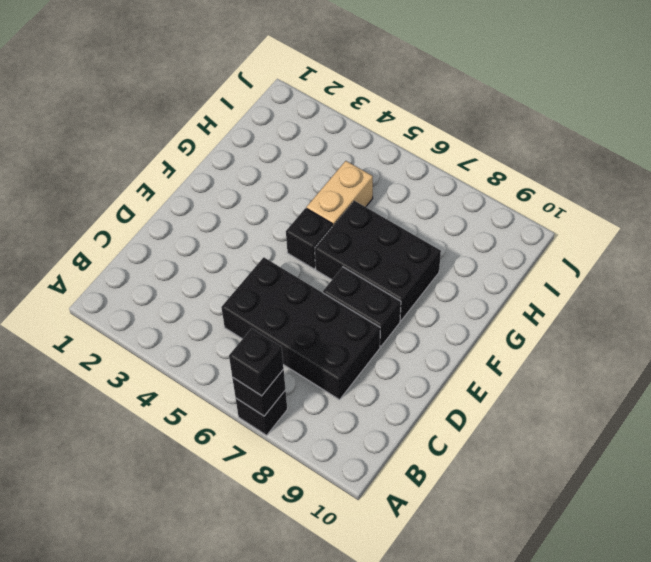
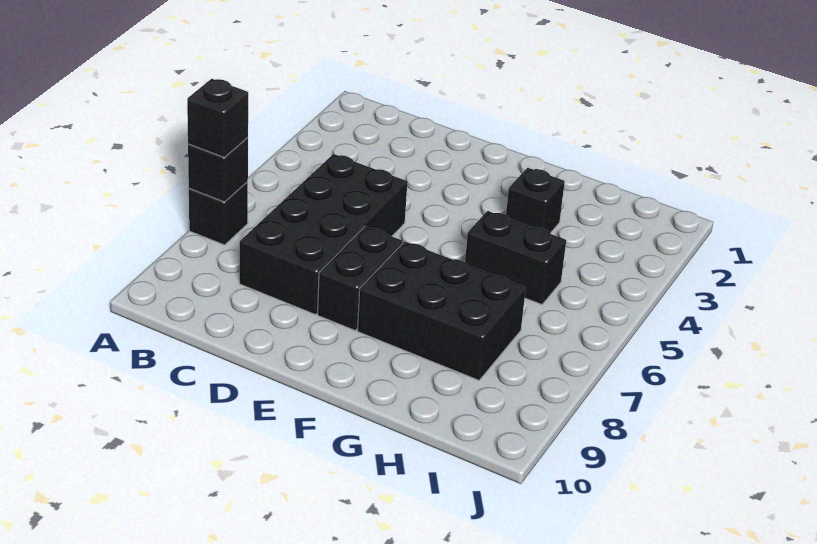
black 1x1 brick [286,208,333,269] -> black 1x1 brick moved to [506,168,565,233]
black 2x3 brick [315,201,441,321] -> black 2x3 brick turned to [358,242,526,380]
tan 1x2 brick [306,161,373,225] -> black 1x2 brick [465,211,566,304]

